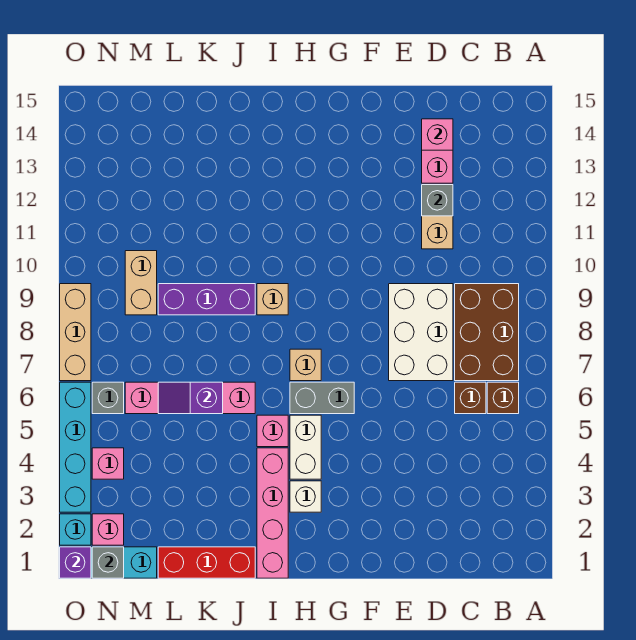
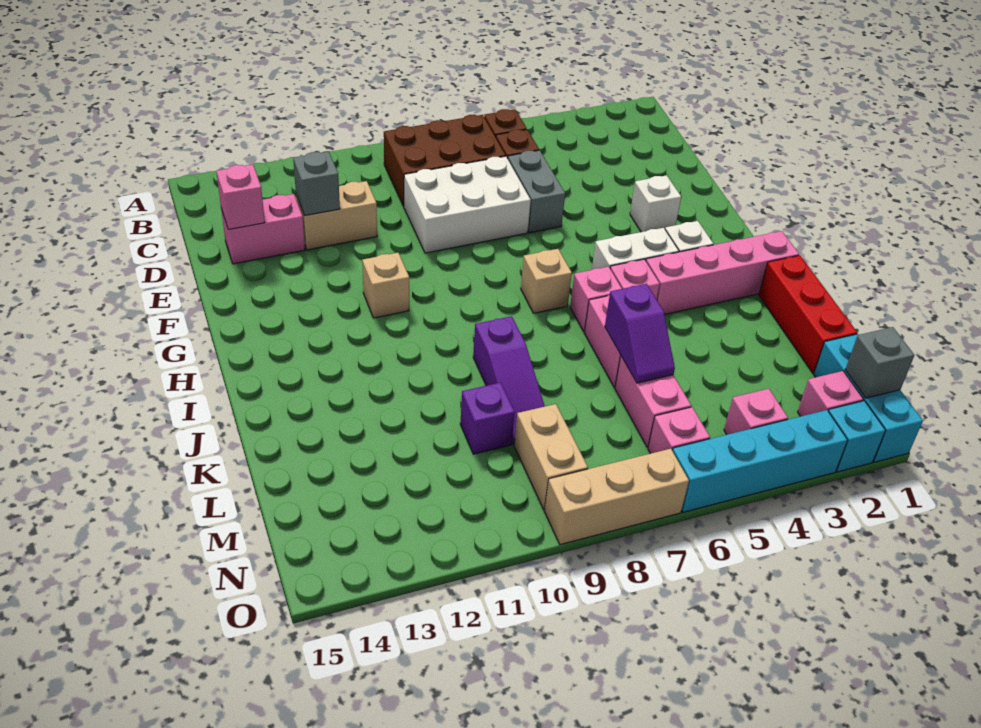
none -> white 1x1 brick [630,175,681,232]
grey 1x2 brick [290,382,354,414] -> grey 1x2 brick moved to [508,150,565,233]
none -> pink 1x1 brick [570,267,622,332]
tan 1x1 brick [257,284,288,315] -> tan 1x1 brick moved to [362,253,409,318]
purple 1x3 brick [158,284,255,315] -> purple 1x3 slope [473,316,545,444]
tan 1x2 brick [125,251,157,315] -> tan 1x2 brick turned to [514,404,588,510]
grey 1x1 brick [92,382,124,414] -> pink 1x1 brick [648,407,710,454]
purple 1x1 brick [60,547,91,578] -> purple 1x1 brick moved to [460,383,515,454]

